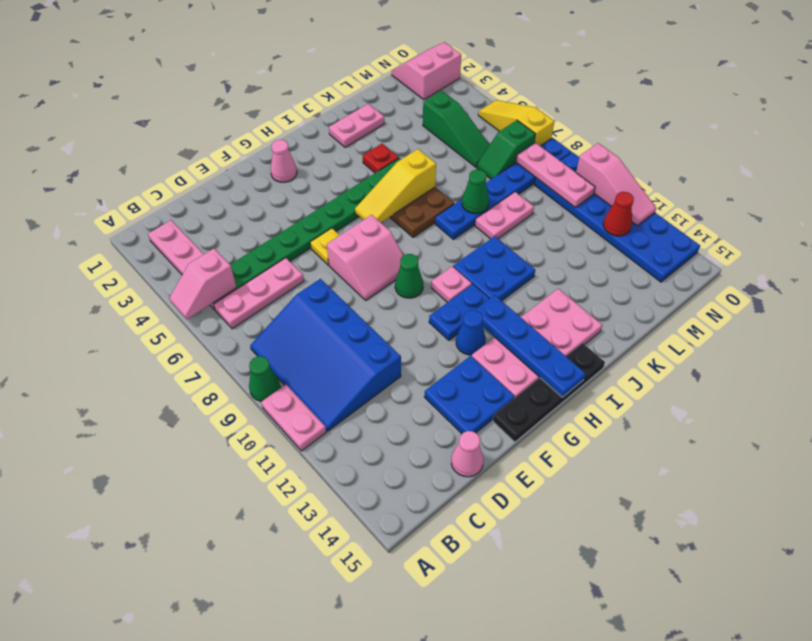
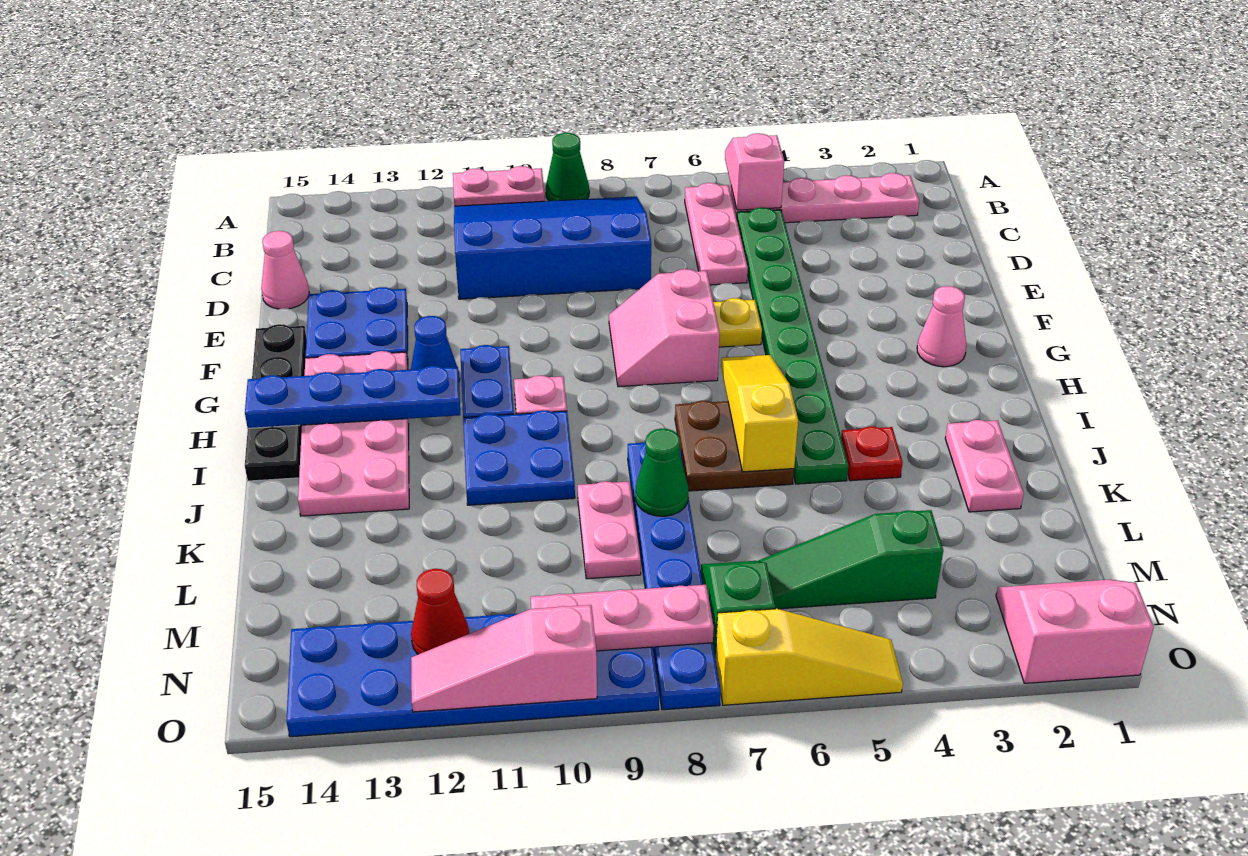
green 1x1 cone [395,254,423,298] -> none
pink 2x2 slope [392,42,461,100] -> pink 2x2 slope turned to [996,580,1154,683]

